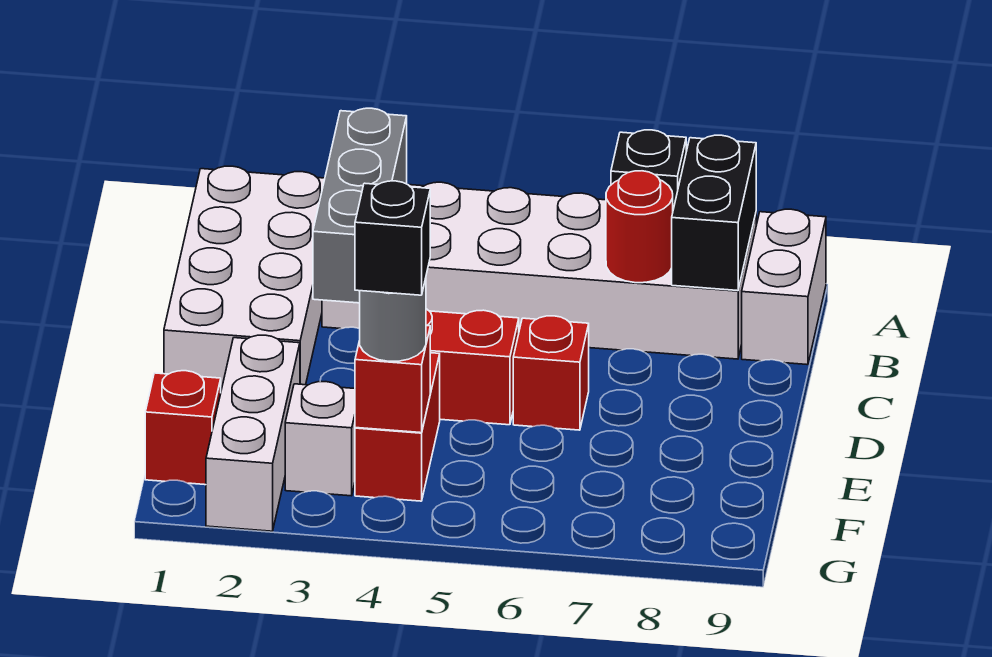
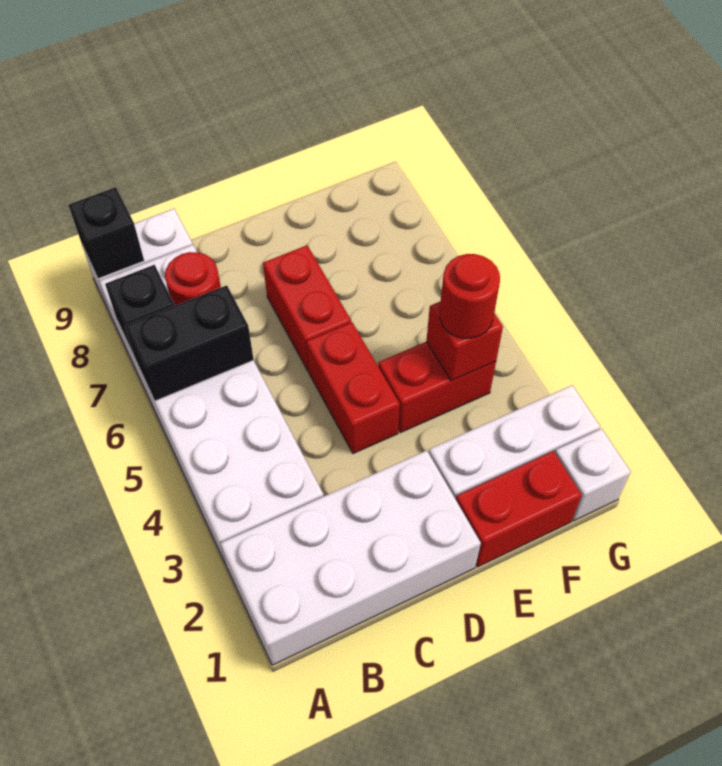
grey 1x3 brick [313,108,407,303] -> none
black 1x2 brick [672,135,756,291] -> black 1x2 brick moved to [125,285,254,401]
red 1x1 brick [513,316,589,430] -> red 1x2 brick [263,245,351,371]
red 1x1 brick [145,371,221,485] -> red 1x2 brick [456,451,582,567]
white 1x1 brick [285,382,355,496] -> white 1x1 brick moved to [555,429,631,521]
grey 1x1 round brick [360,278,426,361] -> red 1x1 round brick [440,254,500,338]
black 1x1 brick [355,181,430,295] -> black 1x1 brick moved to [68,187,144,279]

